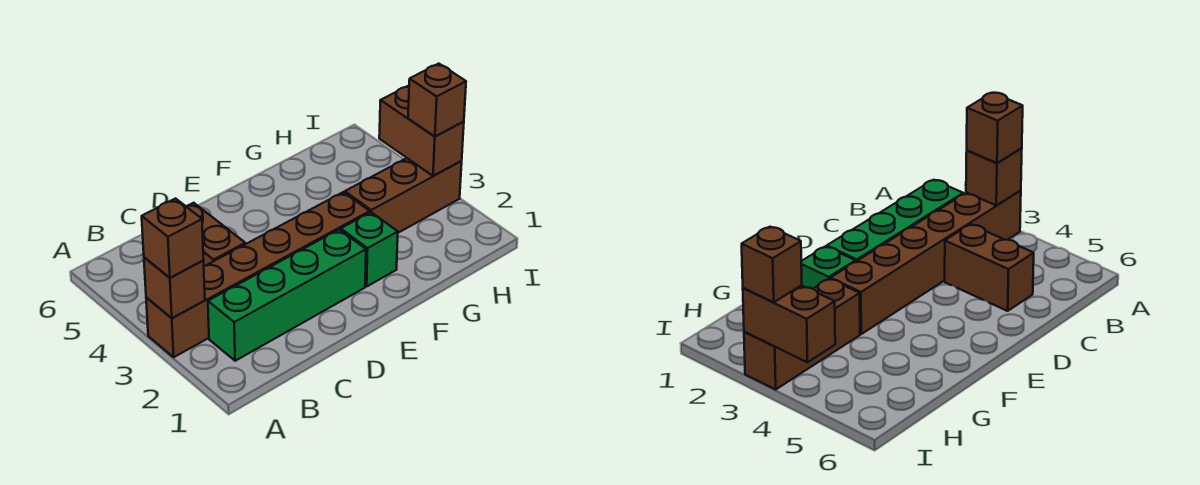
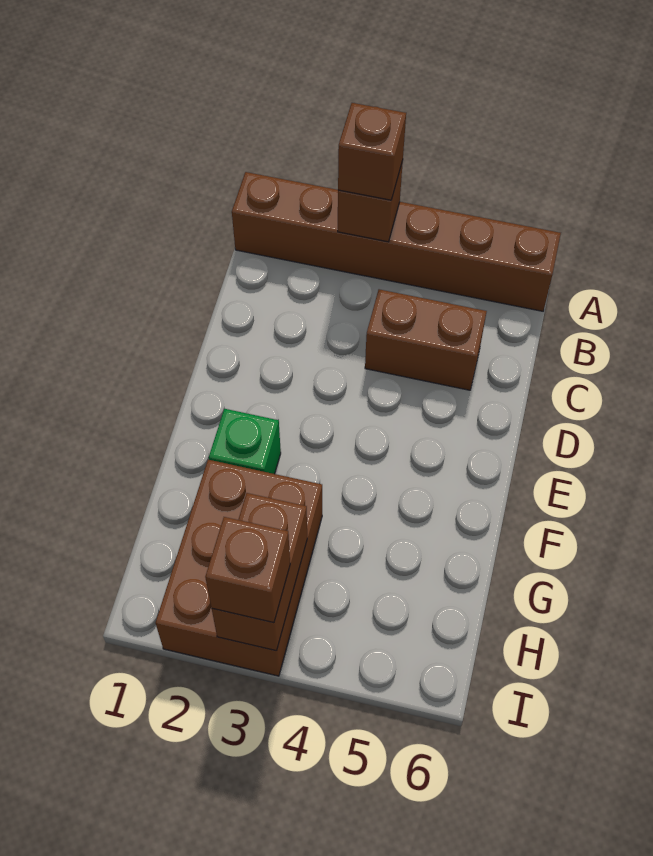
brown 1x6 brick [146,192,370,357] -> brown 1x6 brick turned to [232,172,561,311]
green 1x4 brick [208,229,366,361] -> none
brown 1x3 brick [345,158,462,233] -> brown 2x3 brick [155,460,322,676]
brown 1x2 brick [379,86,464,176] -> brown 1x2 brick turned to [212,493,307,651]

